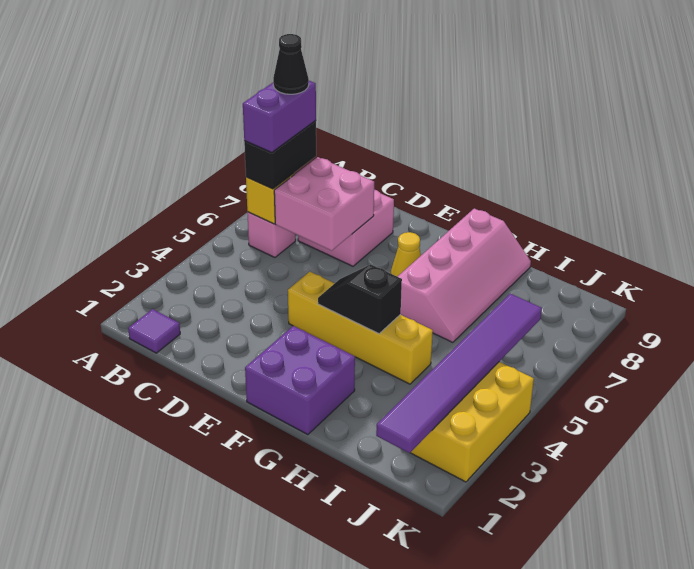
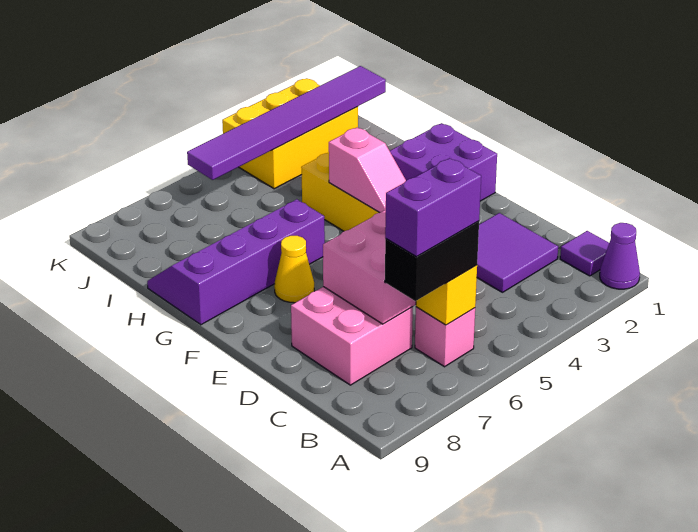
none -> purple 1x1 cone [600,223,640,289]
black 1x1 cone [273,34,309,94] -> none
none -> purple 2x2 tile [477,213,558,292]
black 1x2 slope [318,264,402,334] -> pink 1x2 slope [329,127,406,213]
pink 2x4 slope [398,209,531,342] -> purple 2x4 slope [147,199,325,325]

